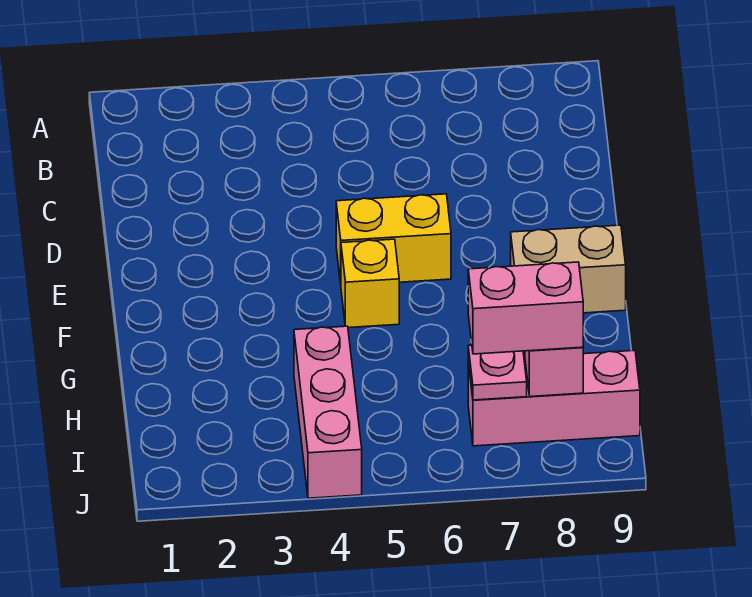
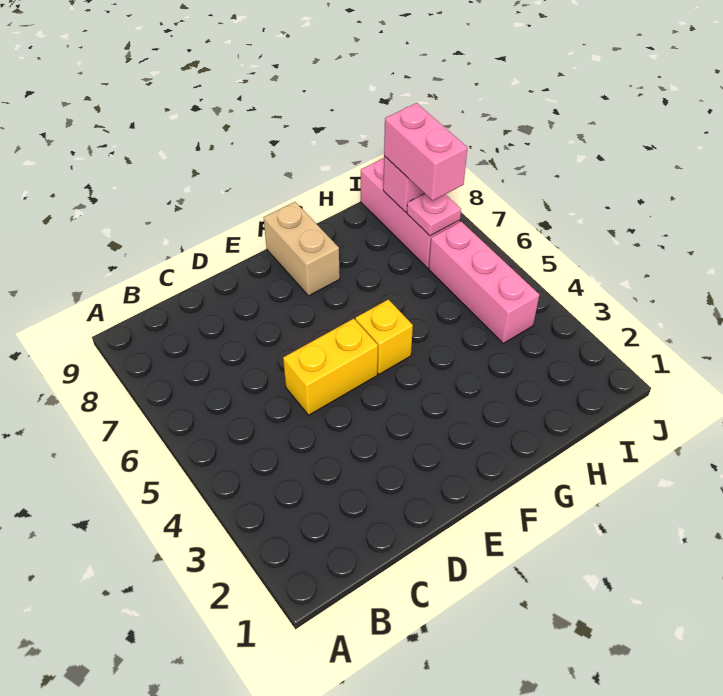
yellow 1x2 brick [336,194,451,284] -> yellow 1x2 brick turned to [283,319,378,415]
pink 1x3 brick [294,326,362,498] -> pink 1x3 brick turned to [429,222,539,343]

